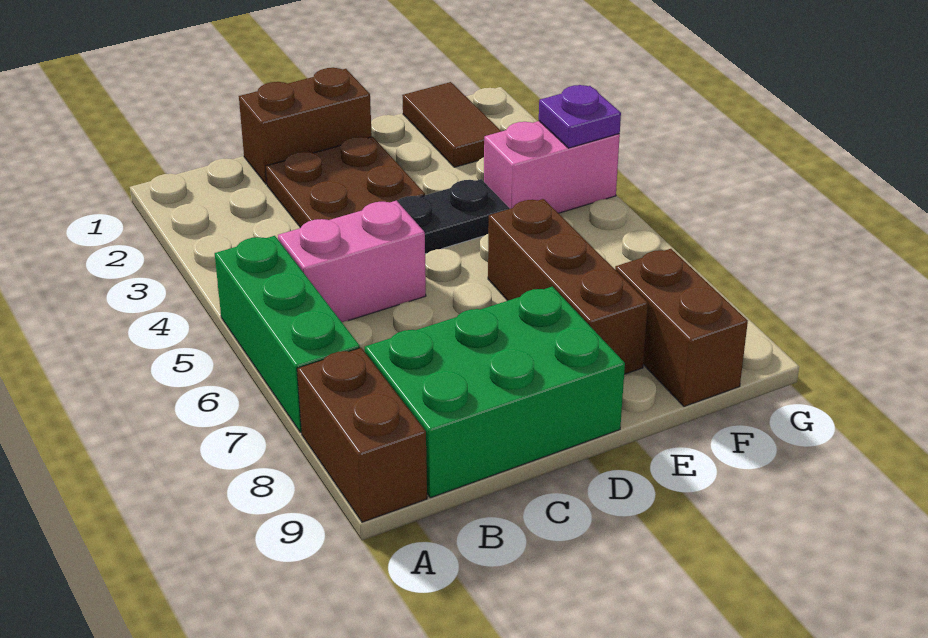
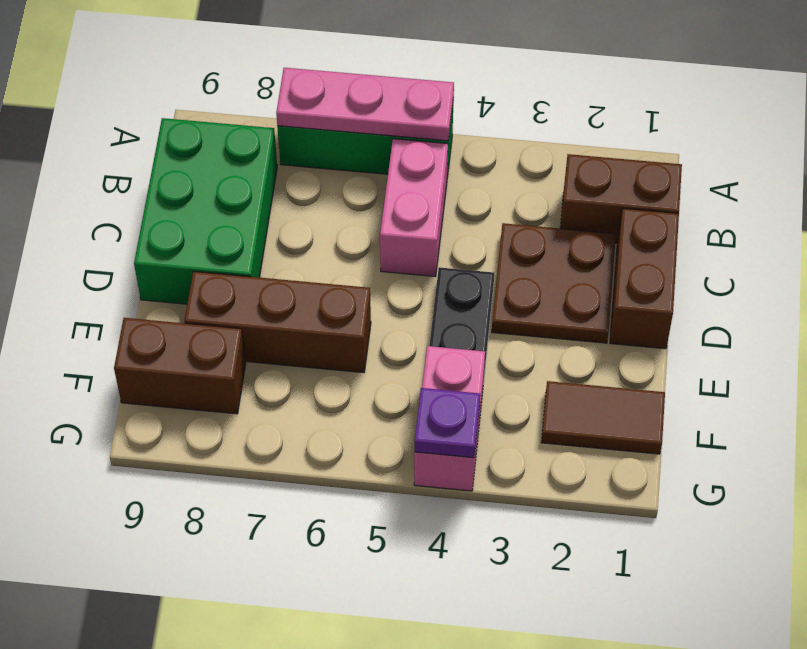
none -> pink 1x3 plate [276,68,454,141]
brown 1x2 brick [297,348,427,522] -> brown 1x2 brick moved to [560,154,682,243]

